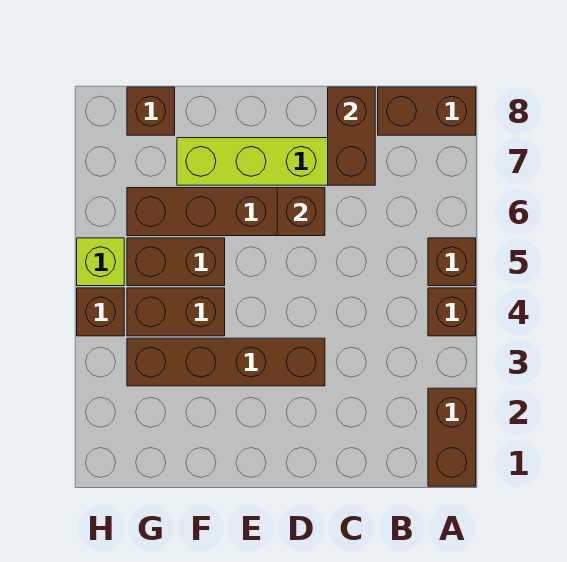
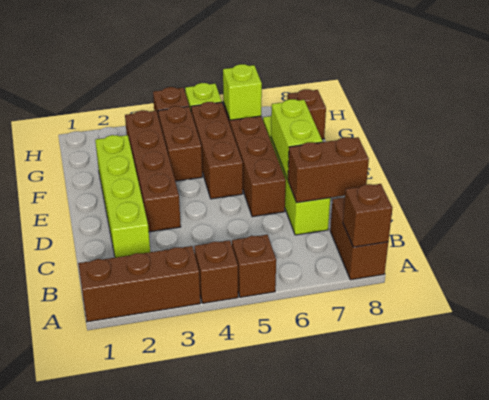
brown 1x2 brick [428,388,476,486] -> brown 1x3 brick [78,246,200,322]
none -> lime 1x4 brick [95,135,150,257]
brown 1x1 brick [277,188,325,236] -> brown 1x1 brick moved to [343,184,392,247]
none -> lime 1x2 brick [271,99,323,179]
brown 1x2 brick [127,238,225,286] -> brown 1x3 brick [191,102,243,199]
none -> lime 1x1 brick [223,64,262,120]

